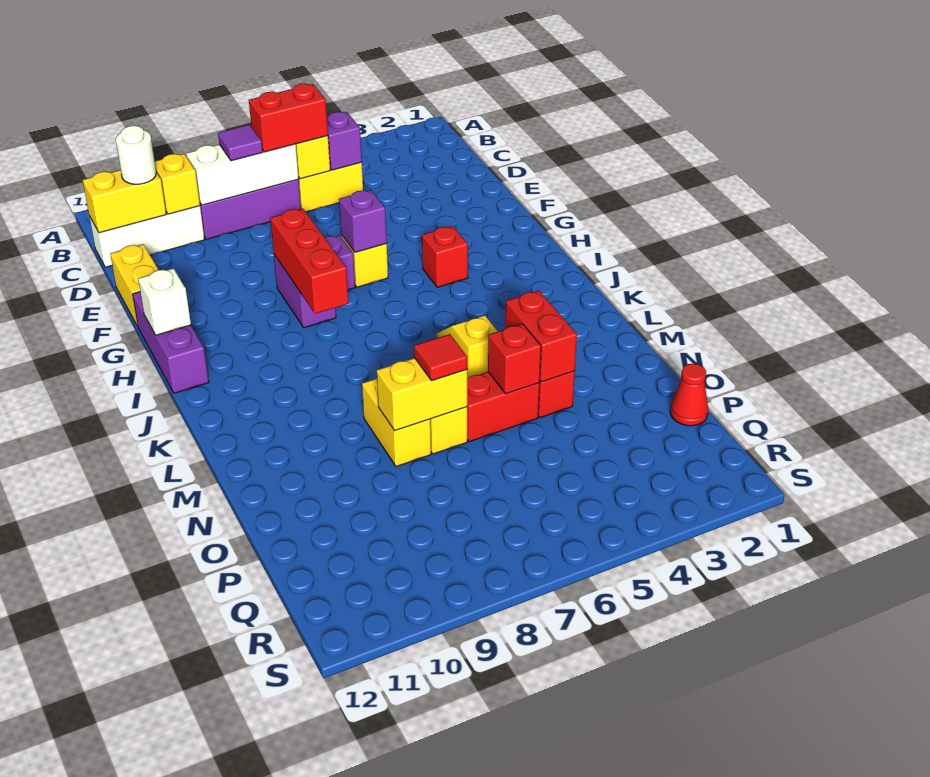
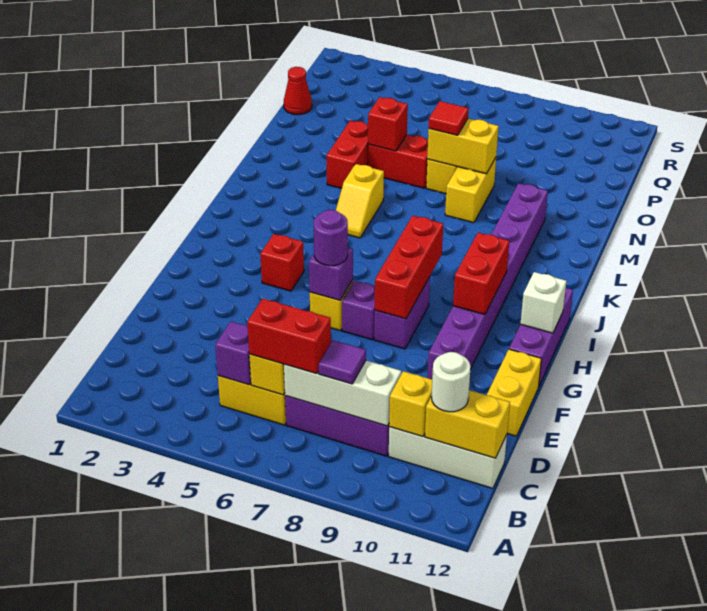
none -> purple 1x8 brick [428,183,548,379]
none -> purple 1x1 round brick [314,210,348,266]
red 1x2 brick [505,291,577,382] -> red 1x2 brick moved to [453,233,509,315]

